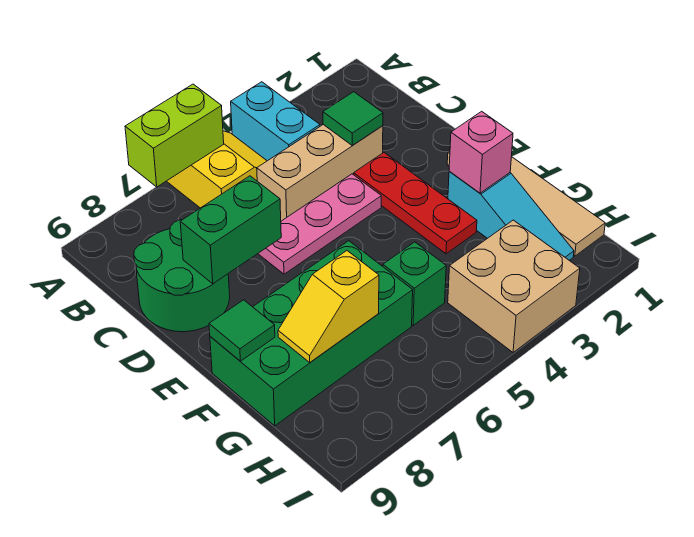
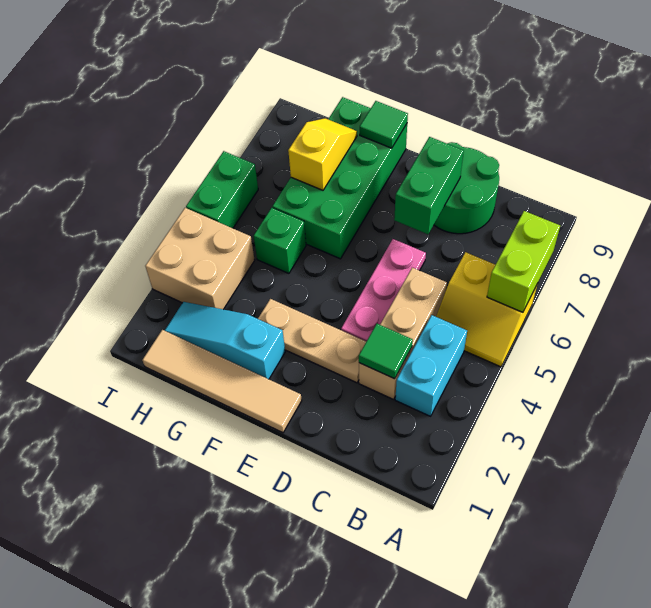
cyan 1x2 brick [231,82,320,161] -> cyan 1x2 brick turned to [395,315,467,416]
red 1x3 plate [354,153,477,254] -> tan 1x3 plate [258,299,366,383]
pink 1x1 brick [449,111,513,193] -> none
none -> green 1x2 brick [186,151,258,228]

